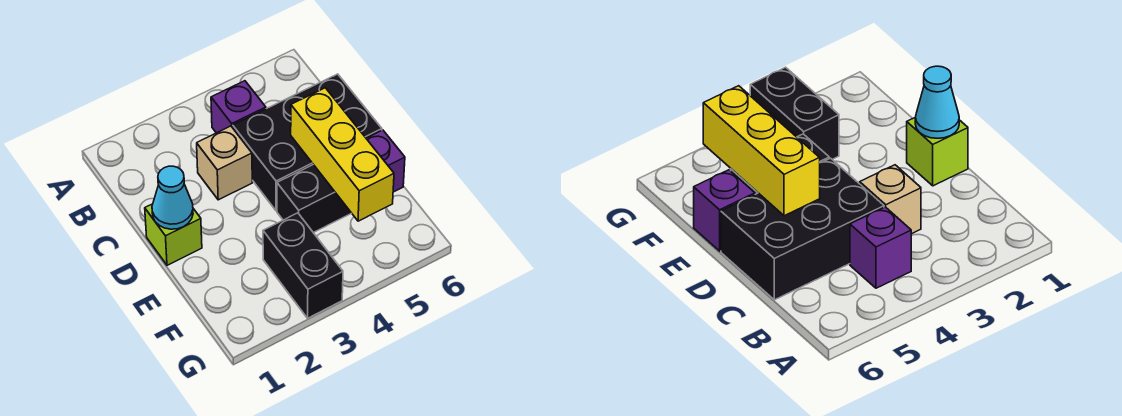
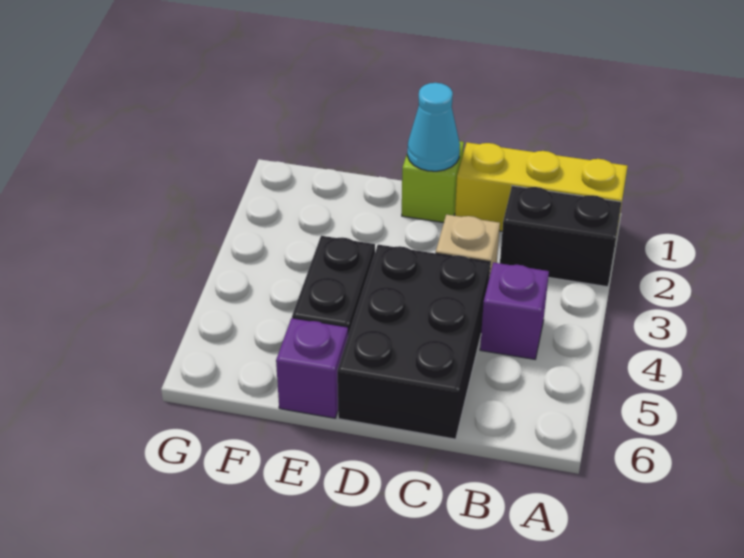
yellow 1x3 brick [291,88,394,221] -> yellow 1x3 brick moved to [455,142,628,231]
black 1x2 brick [263,213,343,318] -> black 1x2 brick moved to [500,186,622,287]

